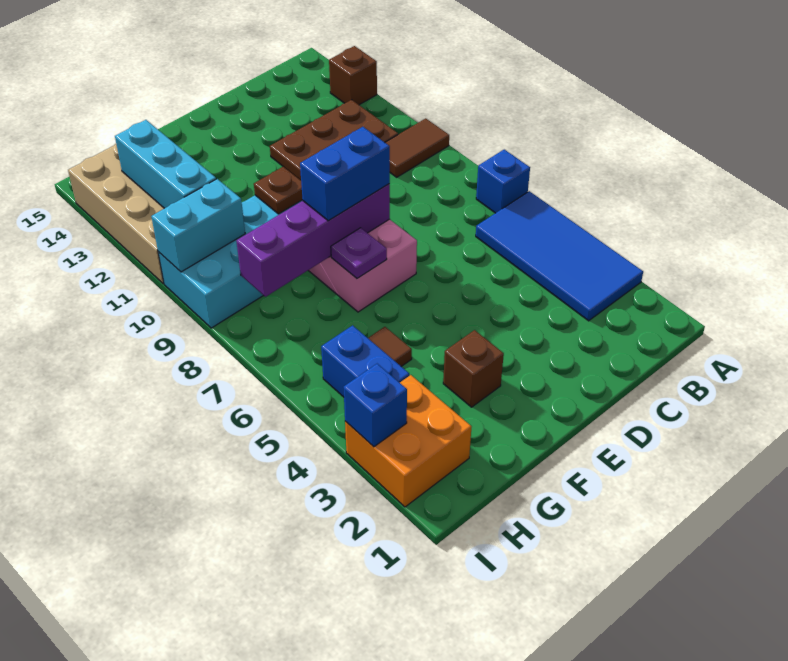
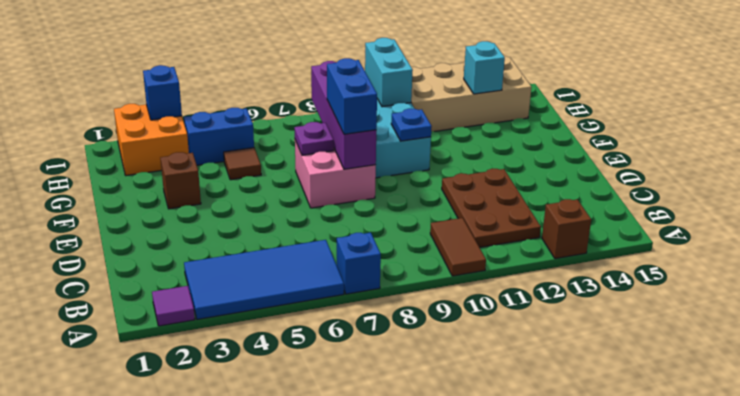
none -> purple 1x1 tile [152,286,195,326]
brown 1x1 plate [254,167,303,214] -> blue 1x1 plate [391,108,432,141]
cyan 1x3 brick [115,120,216,208] -> cyan 1x1 brick [464,41,505,94]

